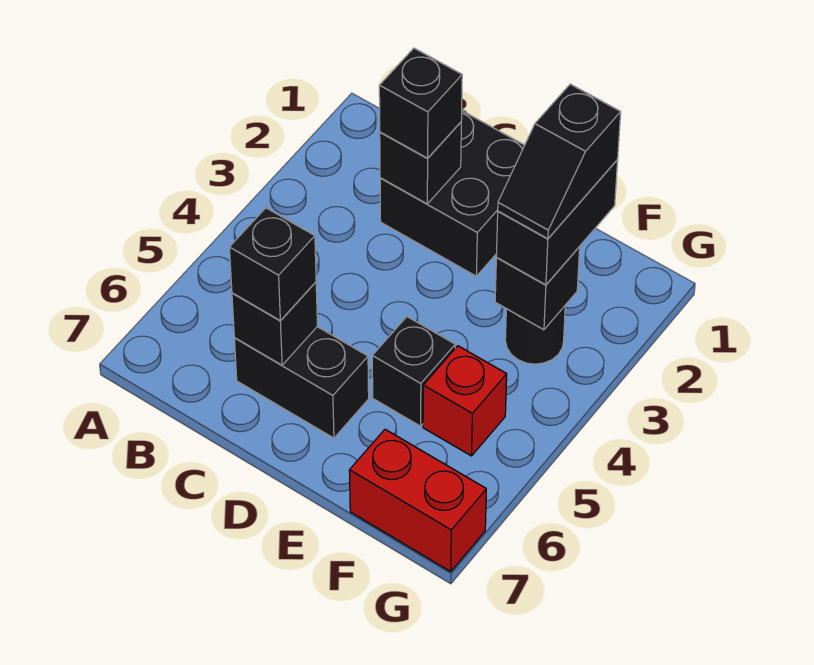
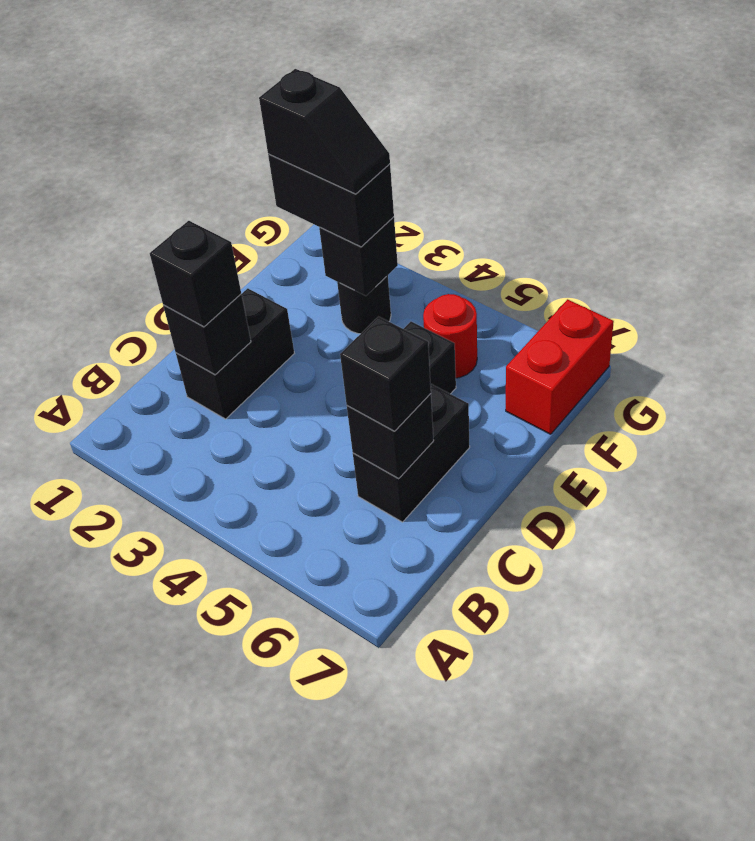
black 2x2 brick [380,111,525,276] -> black 1x2 brick [176,288,294,419]
red 1x1 brick [423,346,507,456] -> red 1x1 round brick [423,294,477,378]

